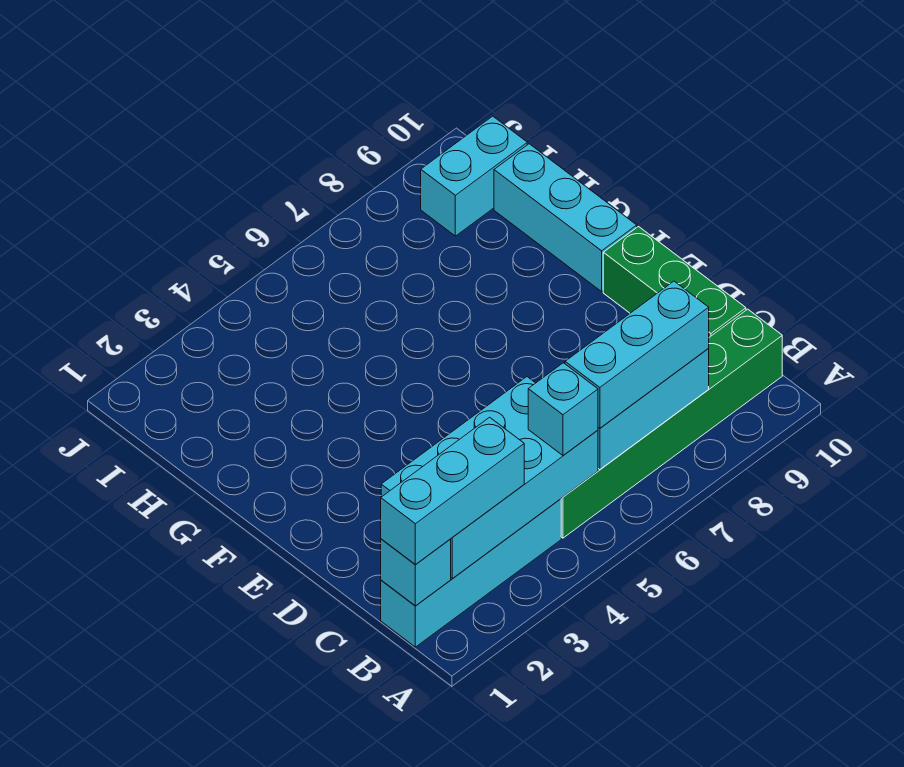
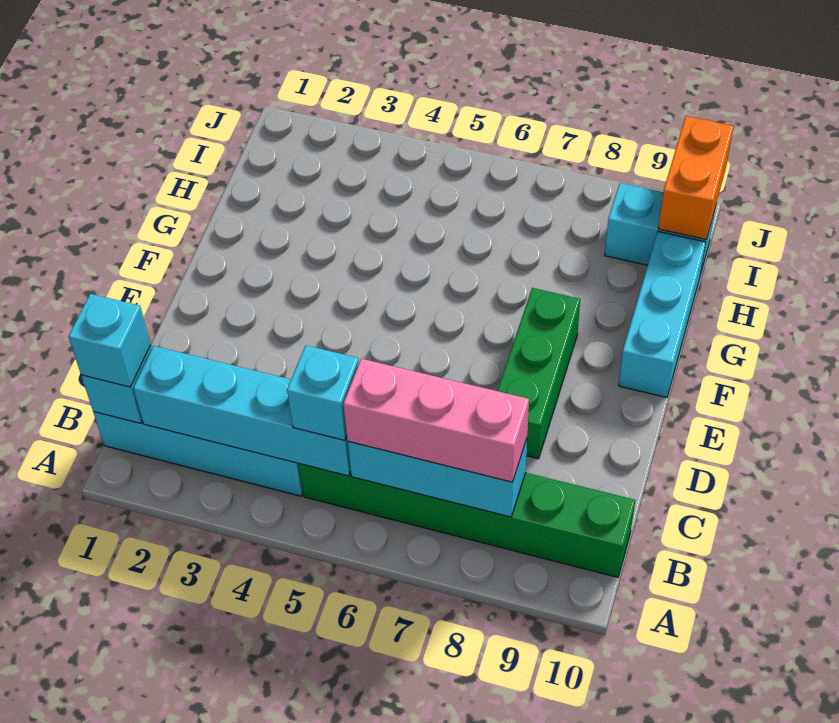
cyan 1x3 brick [381,417,524,564] -> cyan 1x1 brick [68,294,151,387]
cyan 2x4 brick [381,377,598,578] -> cyan 1x4 brick [133,346,351,476]
cyan 1x3 brick [565,281,709,428] -> pink 1x3 brick [343,359,529,482]
green 1x3 brick [603,227,746,337] -> green 1x3 brick moved to [497,288,580,459]
none -> orange 1x2 brick [658,116,734,239]

